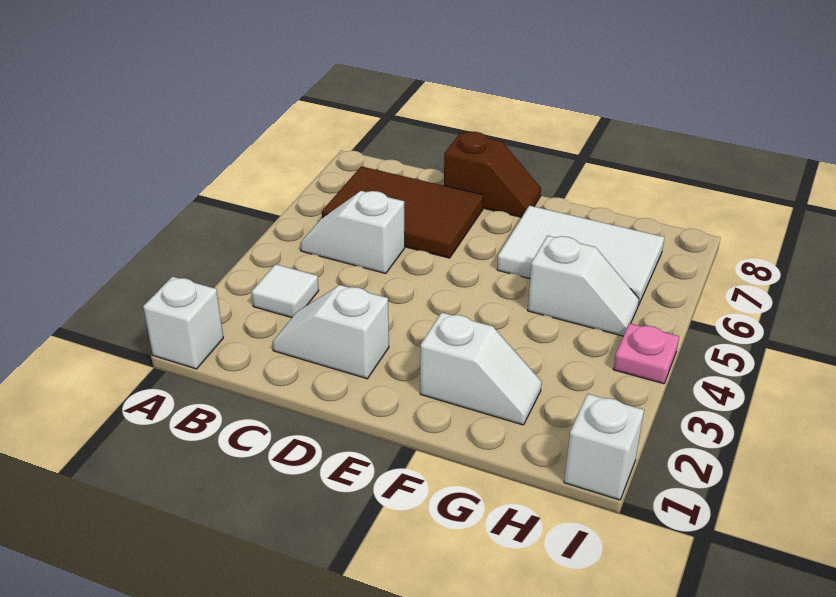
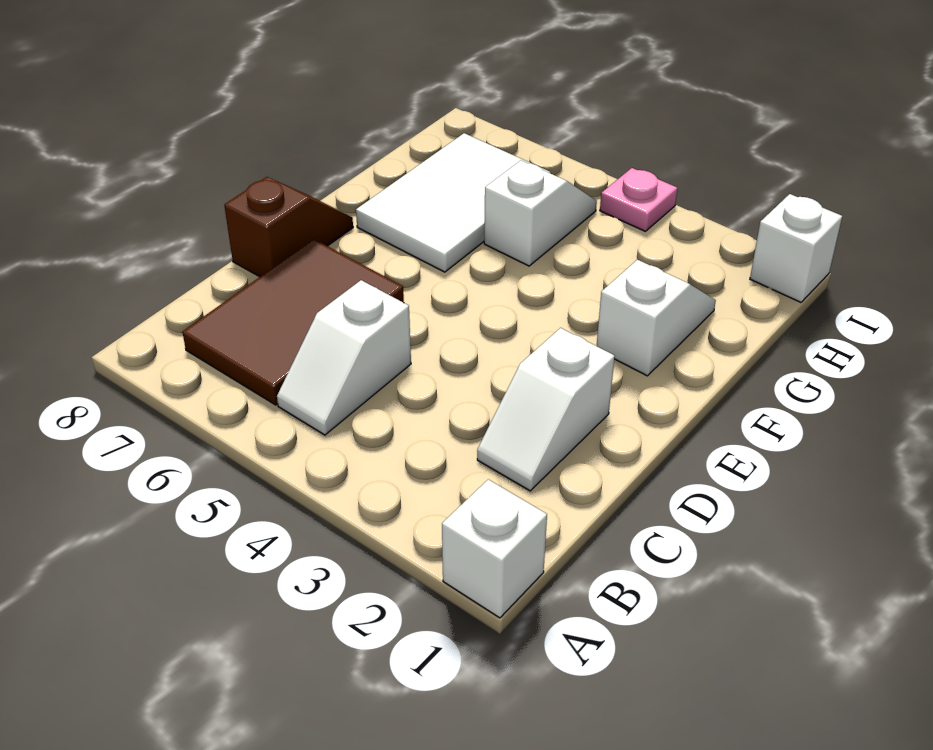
white 1x1 tile [251,264,319,318] -> none

